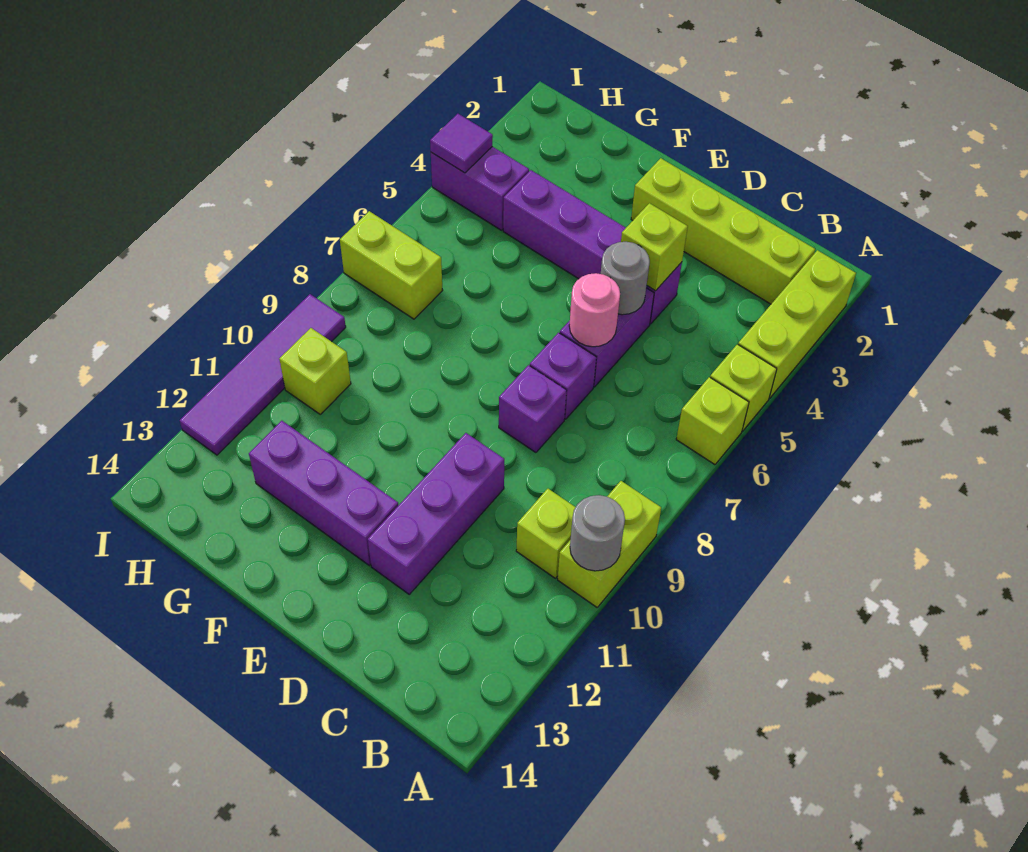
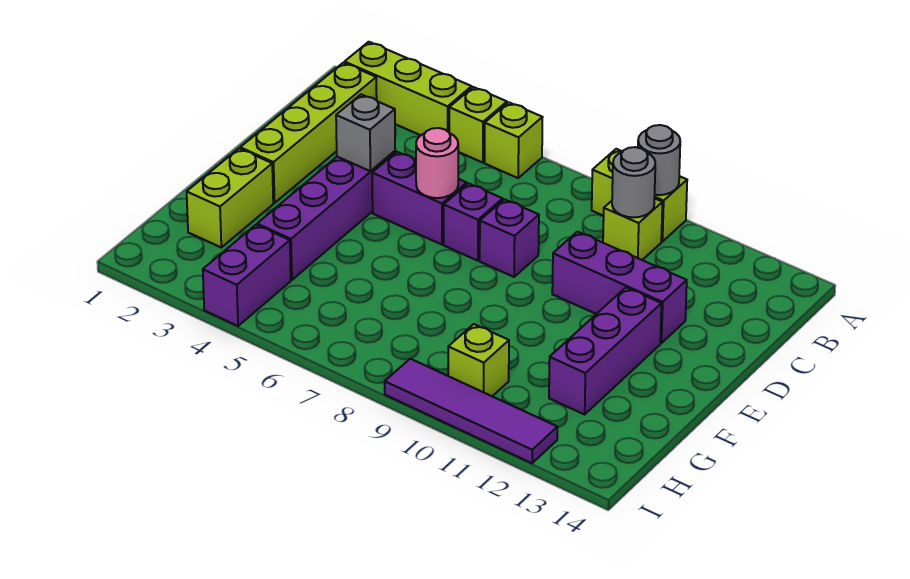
lime 1x1 brick [621,203,688,291] -> grey 1x1 brick [336,94,395,171]
grey 1x1 round brick [601,242,650,315] -> grey 1x1 round brick moved to [612,147,655,217]
lime 1x2 brick [340,211,443,319] -> lime 1x2 brick moved to [187,149,273,247]
purple 1x1 tile [430,114,493,173] -> none

